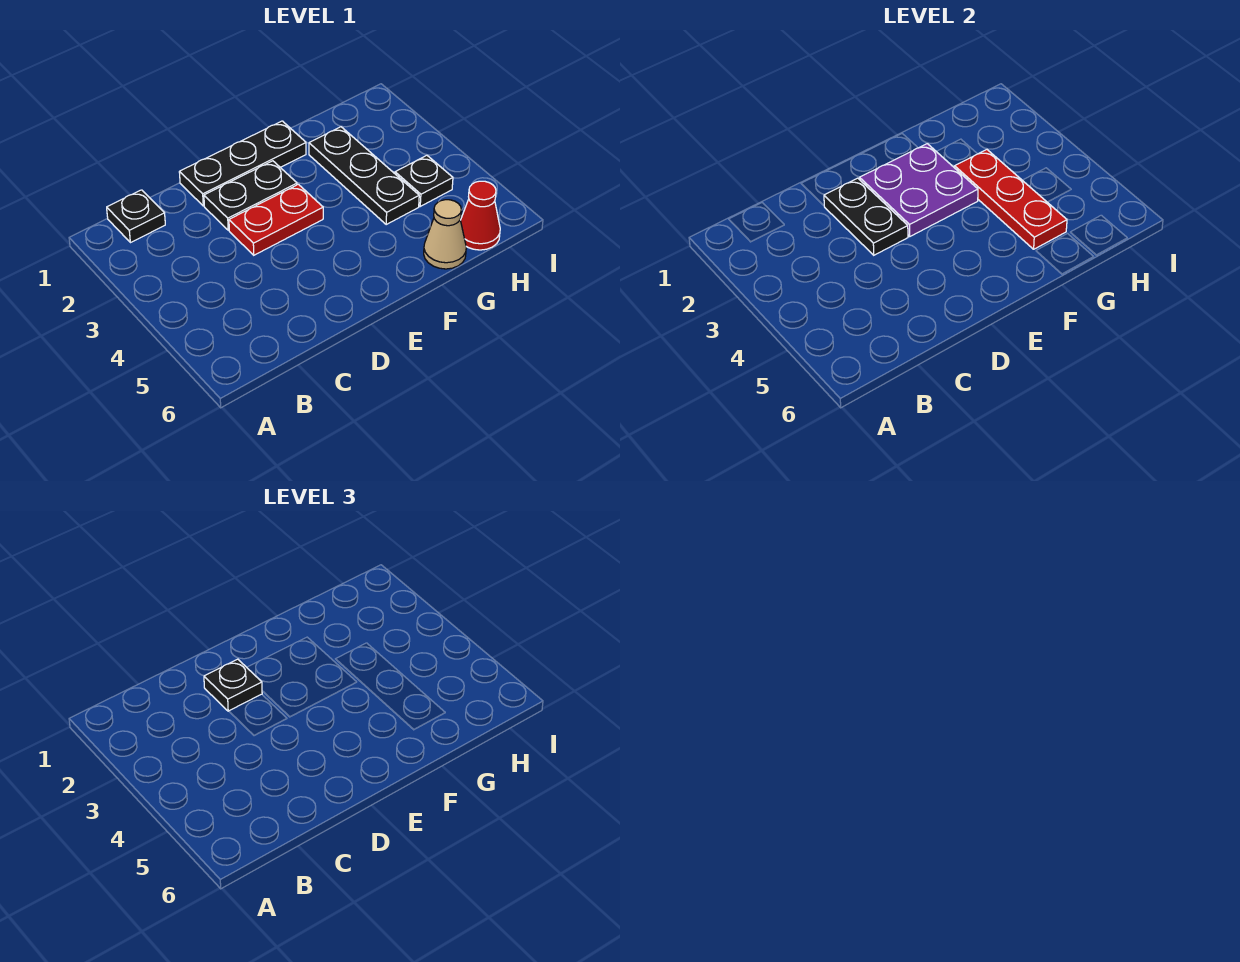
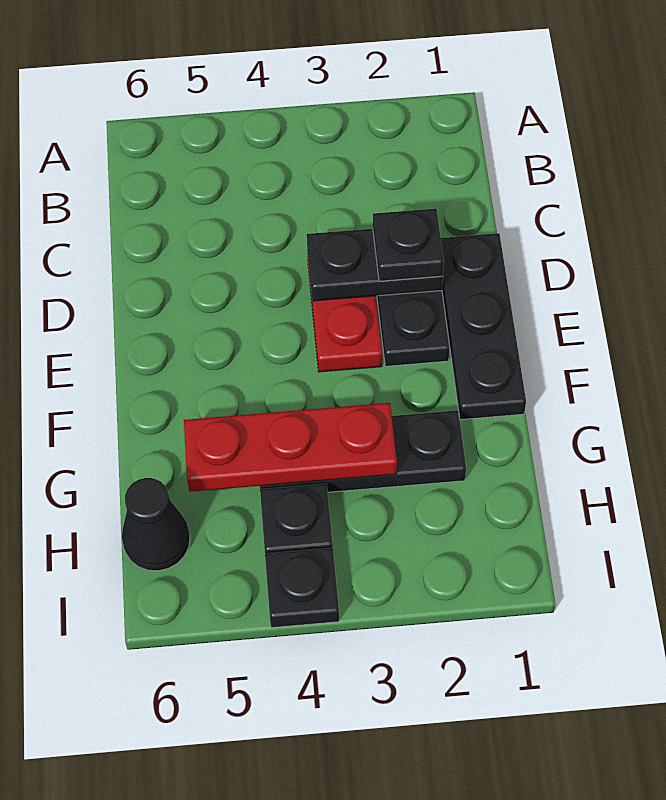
black 1x1 plate [107,190,165,243] -> black 1x1 plate moved to [265,548,339,628]
purple 2x2 plate [860,144,978,236] -> none
tan 1x1 cone [424,200,466,269] -> none
red 1x1 cone [461,181,500,250] -> black 1x1 cone [122,478,190,571]

